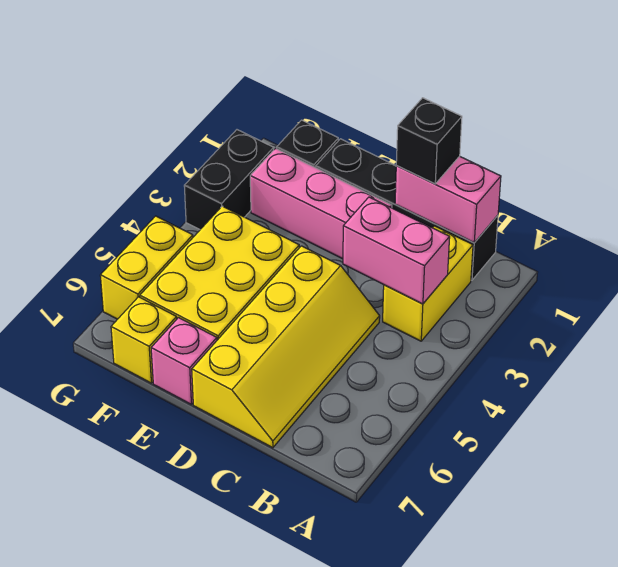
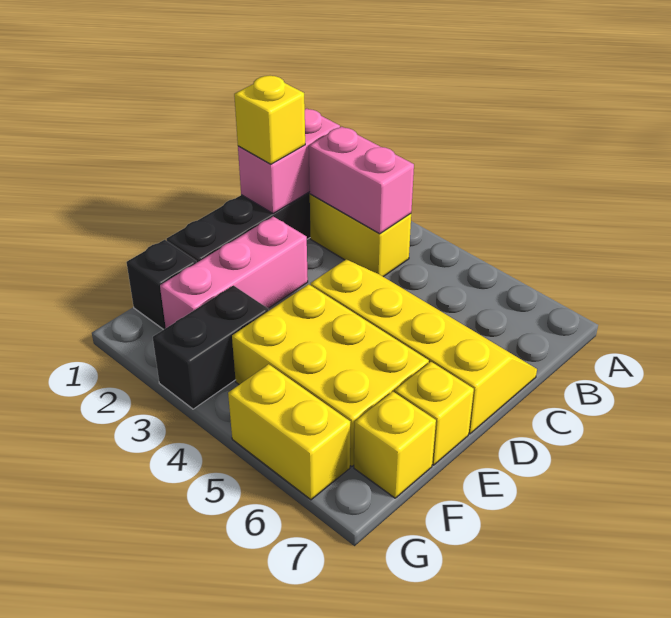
pink 1x2 brick [343,197,450,304] -> pink 1x2 brick turned to [309,127,414,234]
black 1x1 brick [396,98,462,184] -> yellow 1x1 brick [234,76,305,164]
pink 1x1 brick [151,318,217,404] -> yellow 1x1 brick [395,362,474,465]
black 1x2 brick [184,130,274,229] -> black 1x2 brick turned to [153,285,269,409]

